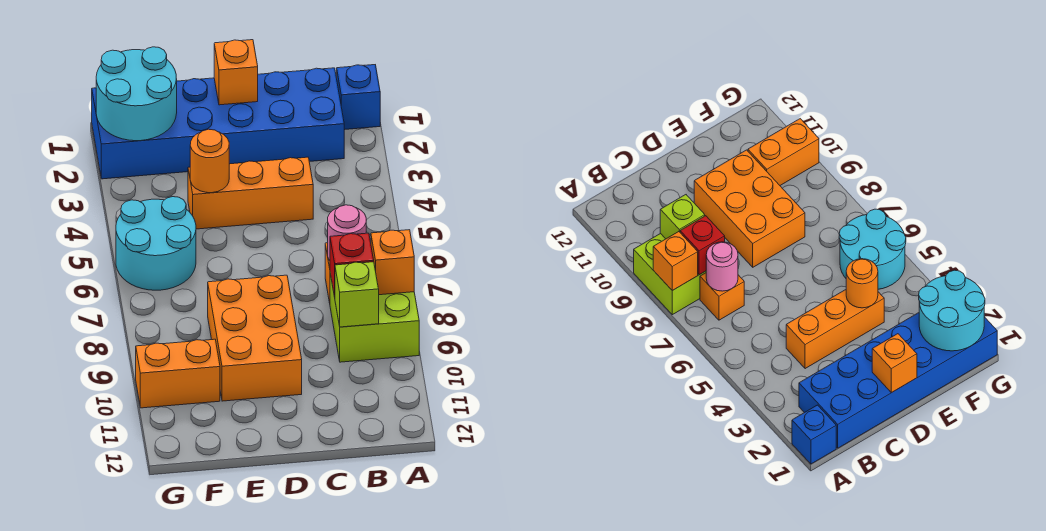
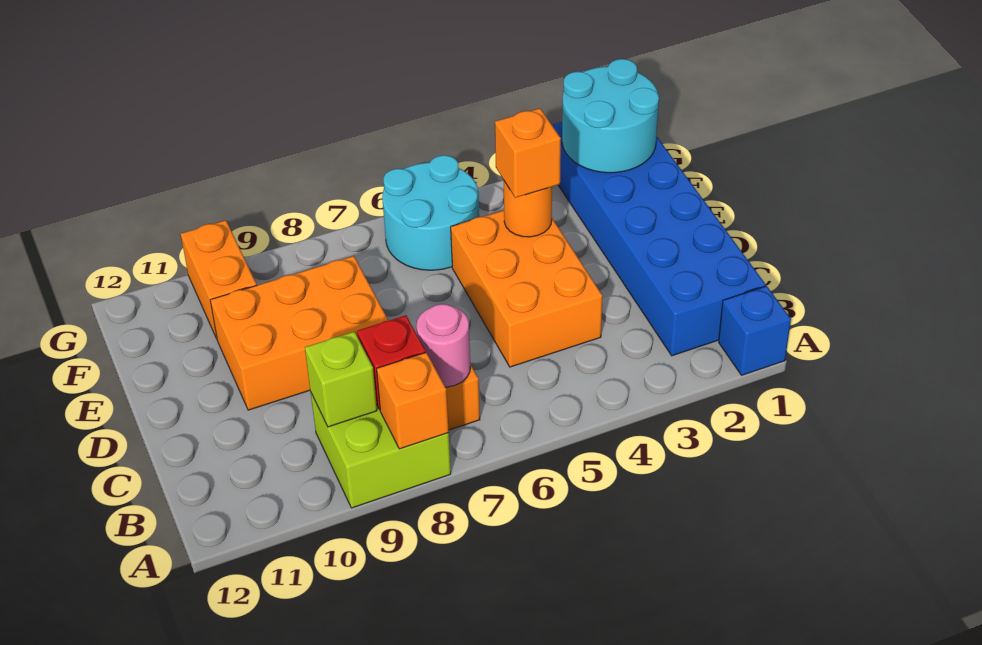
orange 1x3 brick [188,157,313,229] -> orange 2x3 brick [451,210,602,367]
orange 1x1 brick [214,40,258,105] -> orange 1x1 brick moved to [495,108,561,198]

